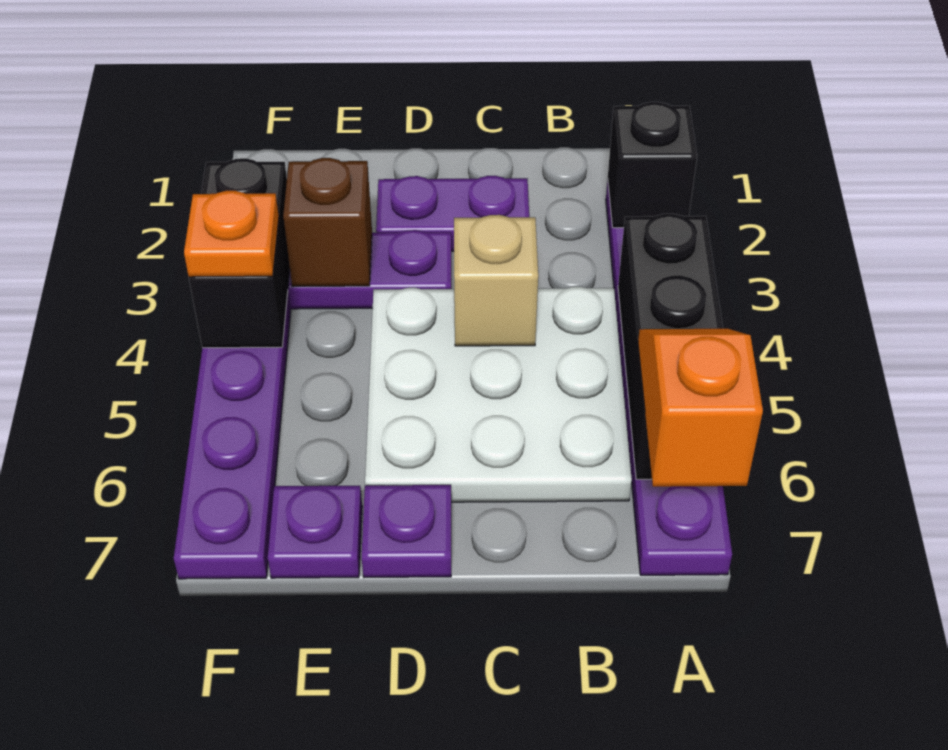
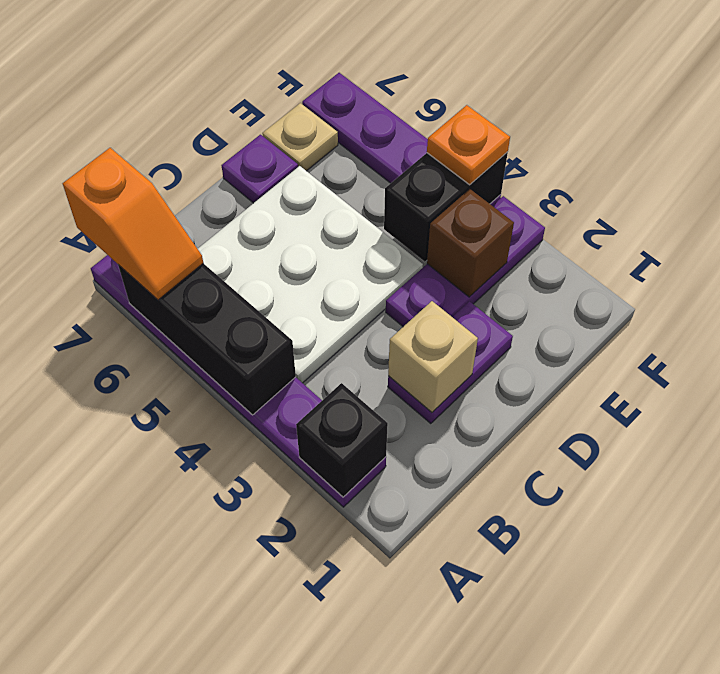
tan 1x1 brick [454,215,538,346] -> tan 1x1 brick moved to [388,301,478,412]
purple 1x1 plate [268,486,362,578] -> tan 1x1 plate [262,103,338,171]
black 1x2 brick [189,158,290,348] -> black 1x2 brick turned to [384,152,508,262]

